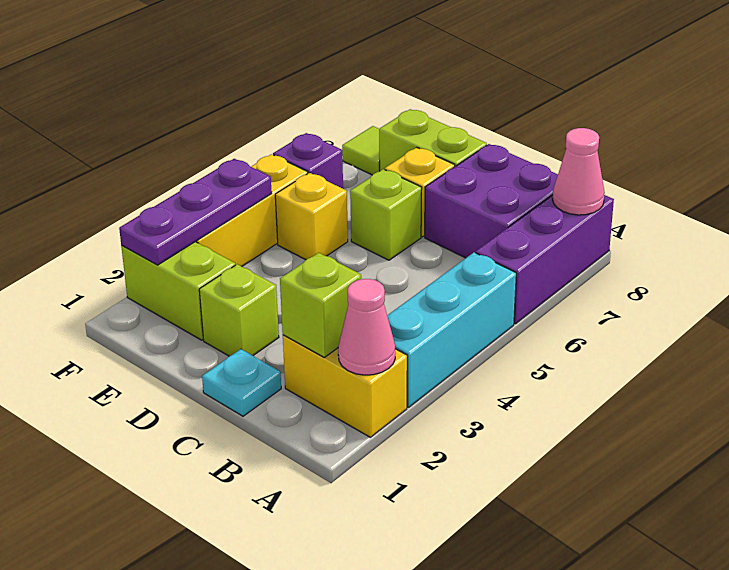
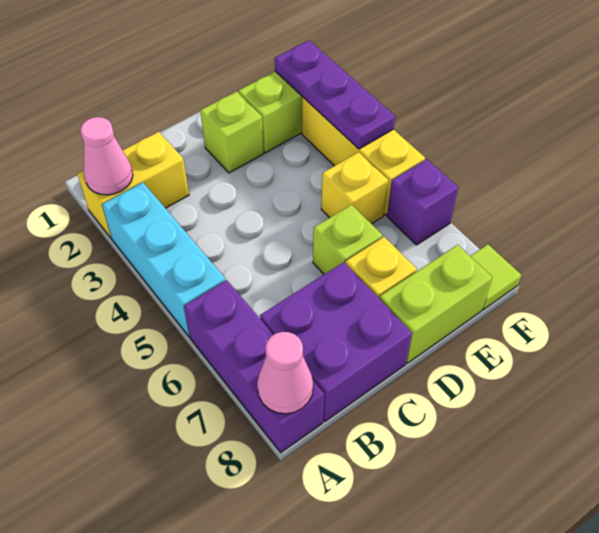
lime 1x1 brick [280,253,361,357] -> none
cyan 1x1 plate [202,349,281,416] -> none

